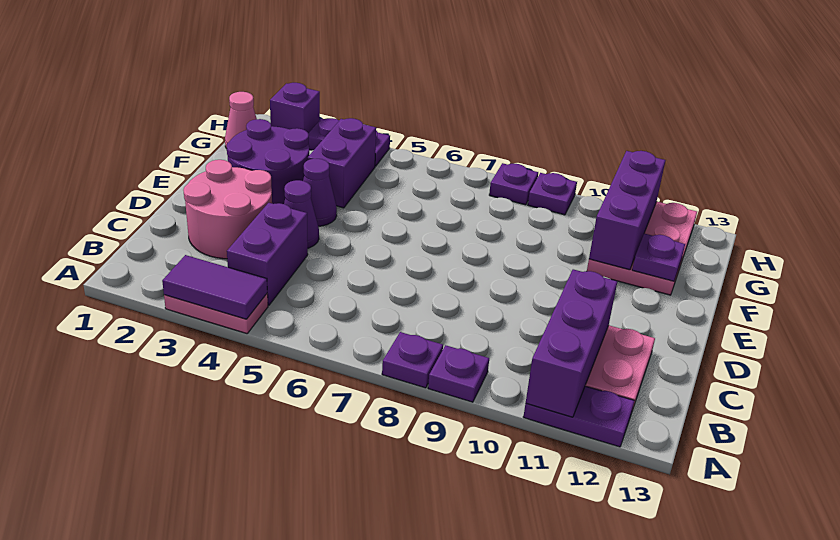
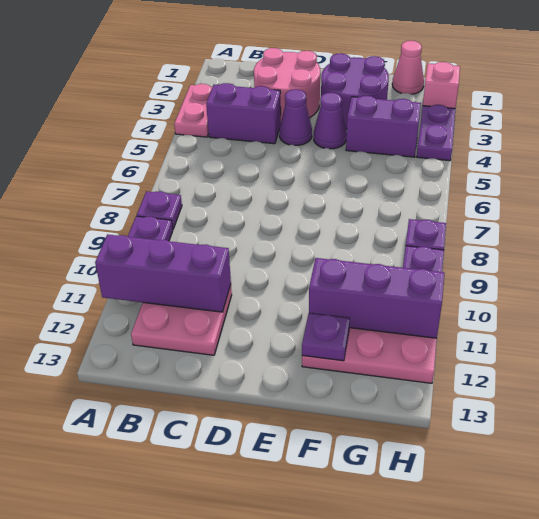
purple 1x2 tile [162,255,267,319] -> none
purple 1x2 plate [523,386,634,447] -> none
purple 1x1 brick [270,83,320,133] -> pink 1x1 brick [423,62,460,108]

